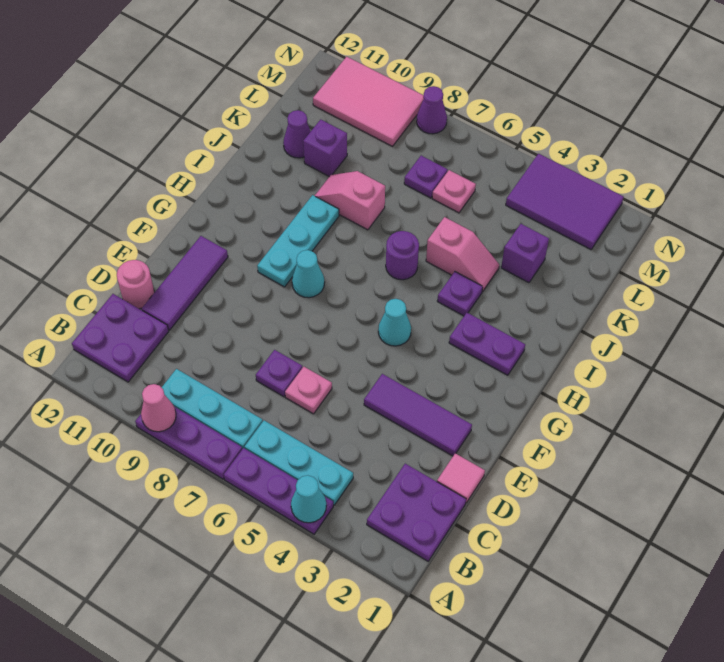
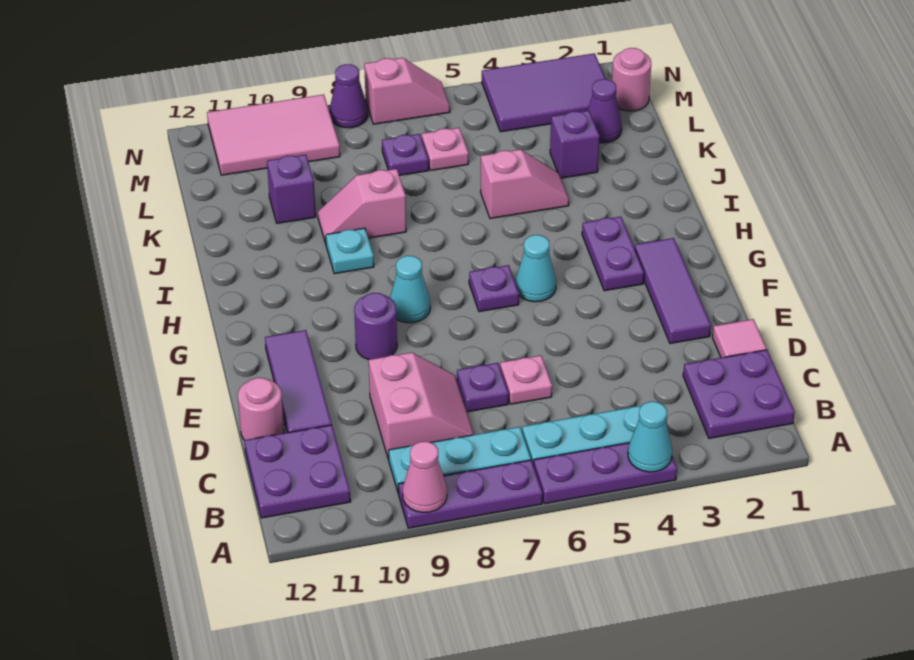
none -> pink 2x2 slope [369,352,474,460]
purple 1x3 tile [364,374,472,456] -> purple 1x3 tile turned to [635,238,711,343]
cyan 1x3 plate [257,195,339,287] -> cyan 1x1 plate [326,228,374,274]
purple 1x2 plate [449,313,525,375] -> purple 1x2 plate turned to [582,217,644,291]
purple 1x1 plate [437,272,483,316] -> purple 1x1 plate moved to [469,265,519,312]
purple 1x1 round brick [386,231,419,280] -> purple 1x1 round brick moved to [354,293,397,360]
purple 1x1 cone [283,110,311,158] -> purple 1x1 cone moved to [587,79,622,143]
none -> pink 1x1 round brick [612,48,651,111]
none -> pink 1x2 slope [364,58,450,124]

